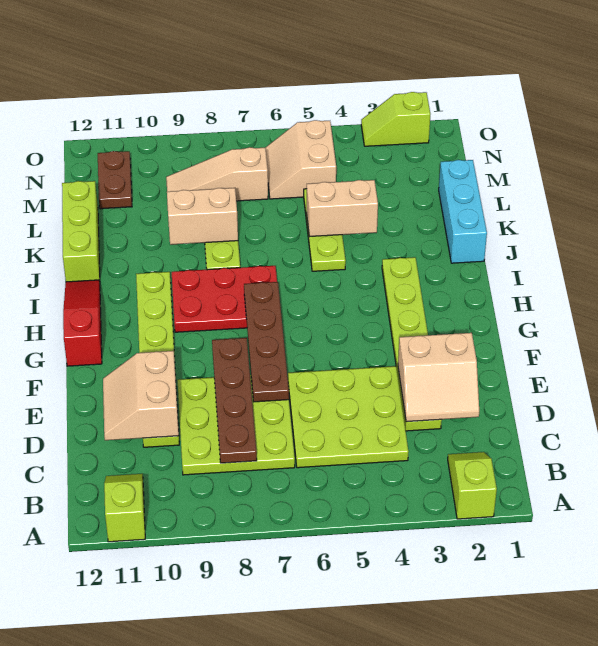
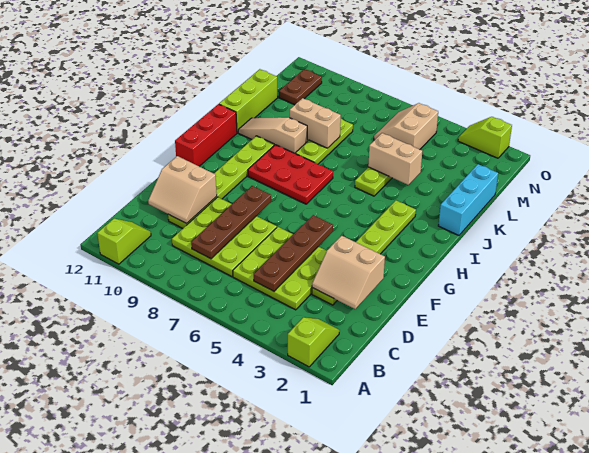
tan 2x2 slope [103,351,179,440] -> tan 2x2 slope turned to [148,156,217,223]
brown 1x4 plate [244,282,289,402] -> brown 1x4 plate moved to [254,215,333,291]
red 1x3 slope [63,280,102,366] -> red 1x3 brick [175,104,237,166]
tan 1x3 slope [166,147,268,201] -> tan 1x3 slope moved to [238,117,307,153]

